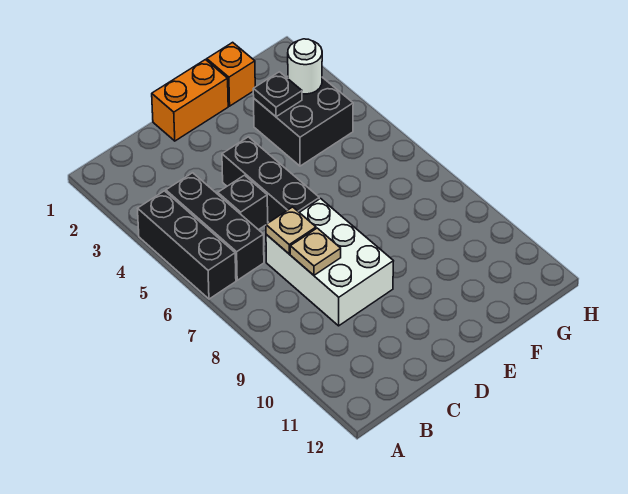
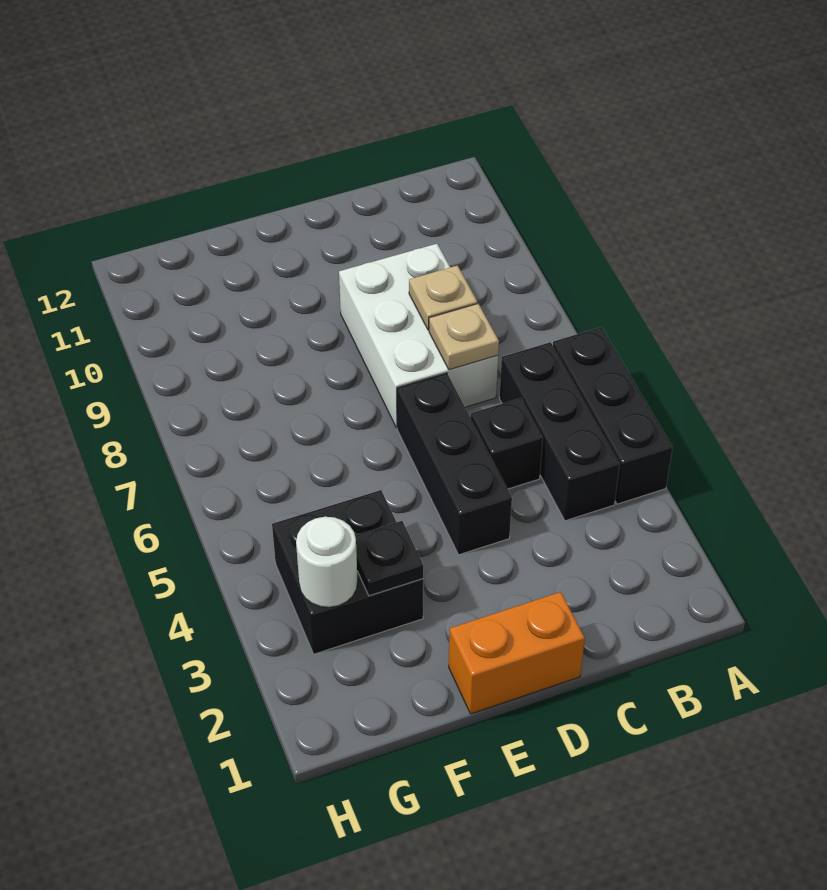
orange 1x1 brick [207,42,255,106] -> none

